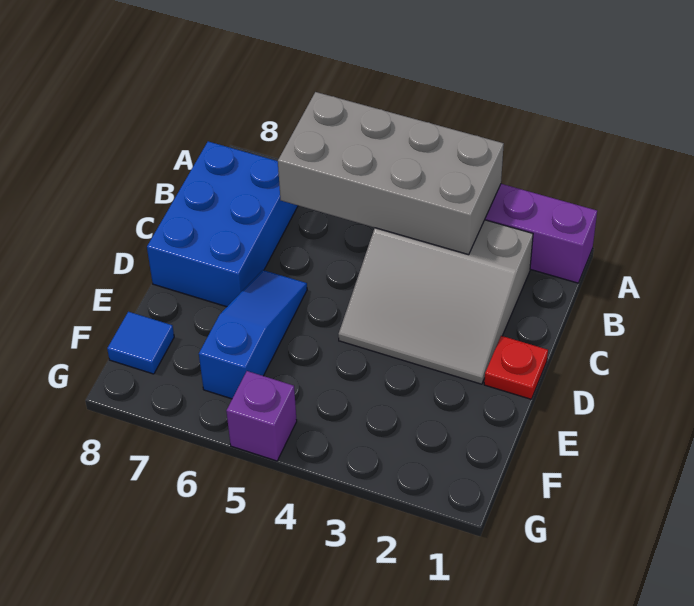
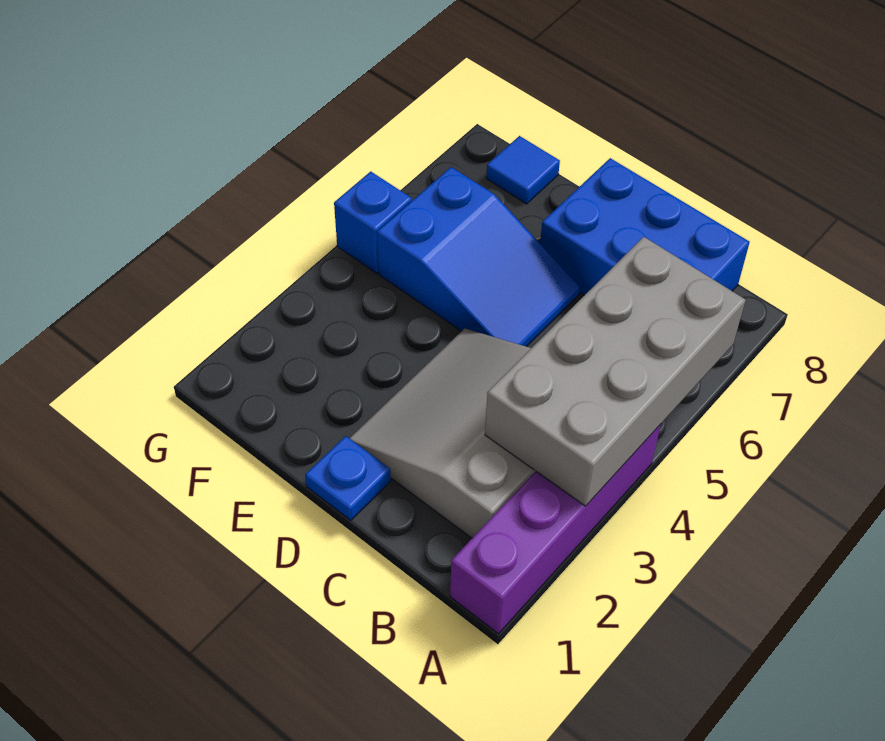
red 1x1 plate [484,336,548,399] -> blue 1x1 plate [305,436,391,520]
blue 1x3 slope [199,270,307,399] -> blue 2x3 slope [377,167,580,347]
purple 1x1 brick [226,371,297,461] -> blue 1x1 brick [334,171,412,273]

